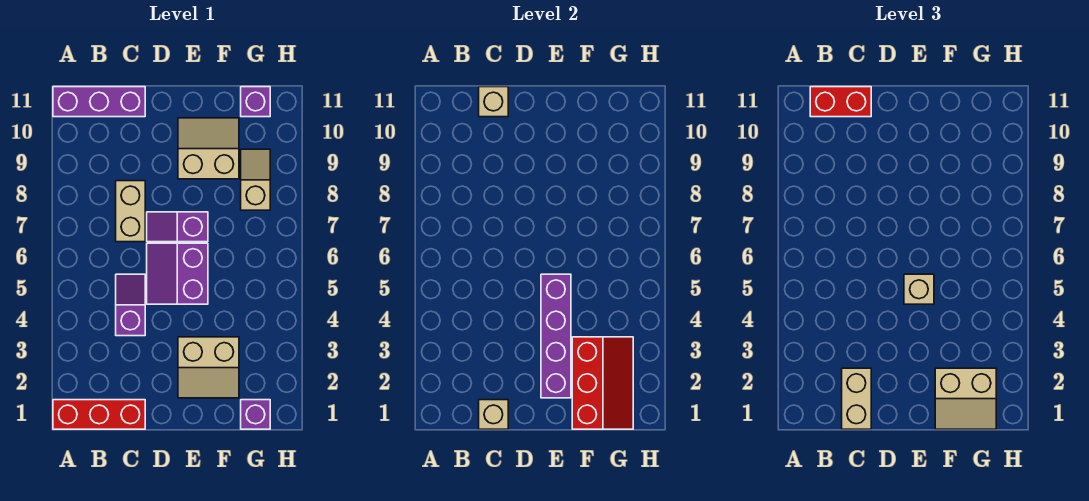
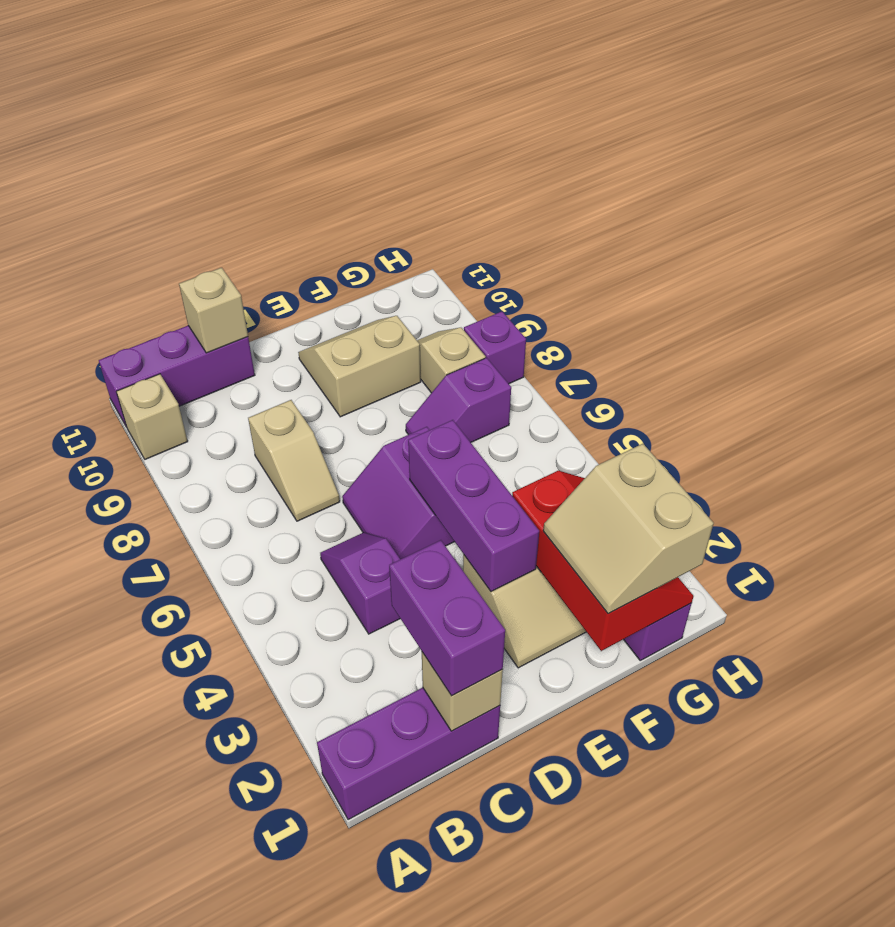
red 1x3 brick [53,400,145,429] -> purple 1x3 brick [317,688,500,820]
red 1x2 brick [810,87,871,117] -> none
tan 1x2 brick [842,368,871,429] -> purple 1x2 brick [389,540,505,696]
tan 1x2 brick [116,181,145,242] -> tan 1x2 slope [248,400,340,521]
purple 1x2 slope [147,212,208,242] -> purple 1x2 slope moved to [406,358,511,442]
purple 1x4 brick [541,274,571,398] -> purple 1x3 brick [408,420,539,591]
tan 1x1 brick [904,274,934,304] -> tan 1x1 brick moved to [116,374,188,459]
tan 2x2 slope [935,368,996,429] -> tan 2x2 slope turned to [543,444,714,614]
purple 1x1 brick [241,87,270,117] -> purple 1x1 brick moved to [464,311,526,384]

